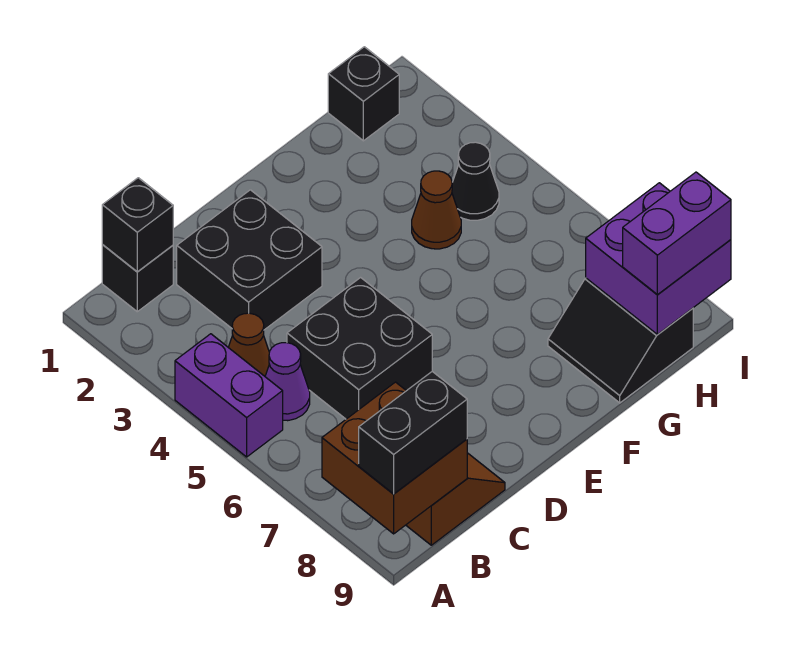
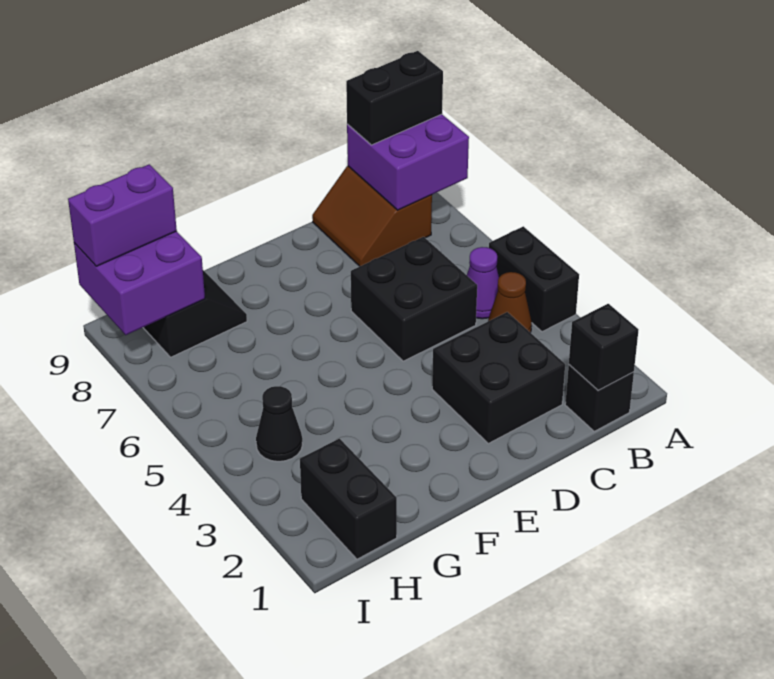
purple 1x2 brick [175,334,283,457] -> black 1x2 brick [489,226,579,332]
brown 2x2 brick [322,382,467,534] -> purple 2x2 brick [347,114,469,210]
brown 1x1 cone [412,171,461,249] -> none
black 1x1 brick [328,47,399,141] -> black 1x2 brick [300,439,397,559]

